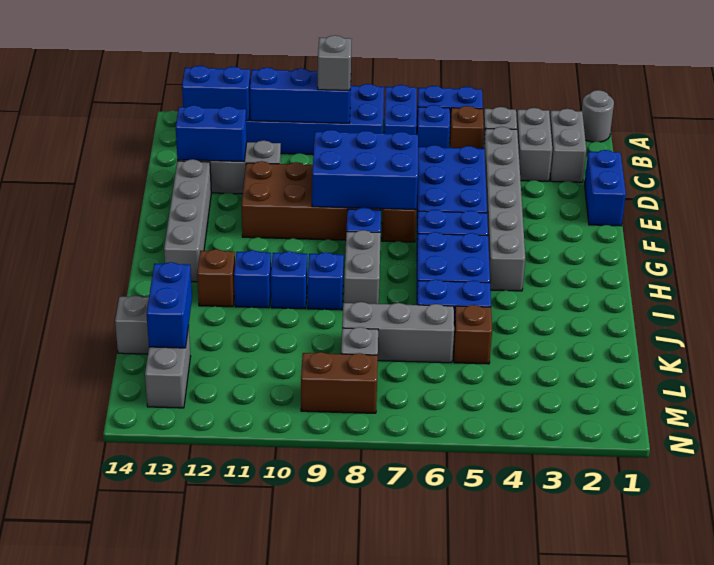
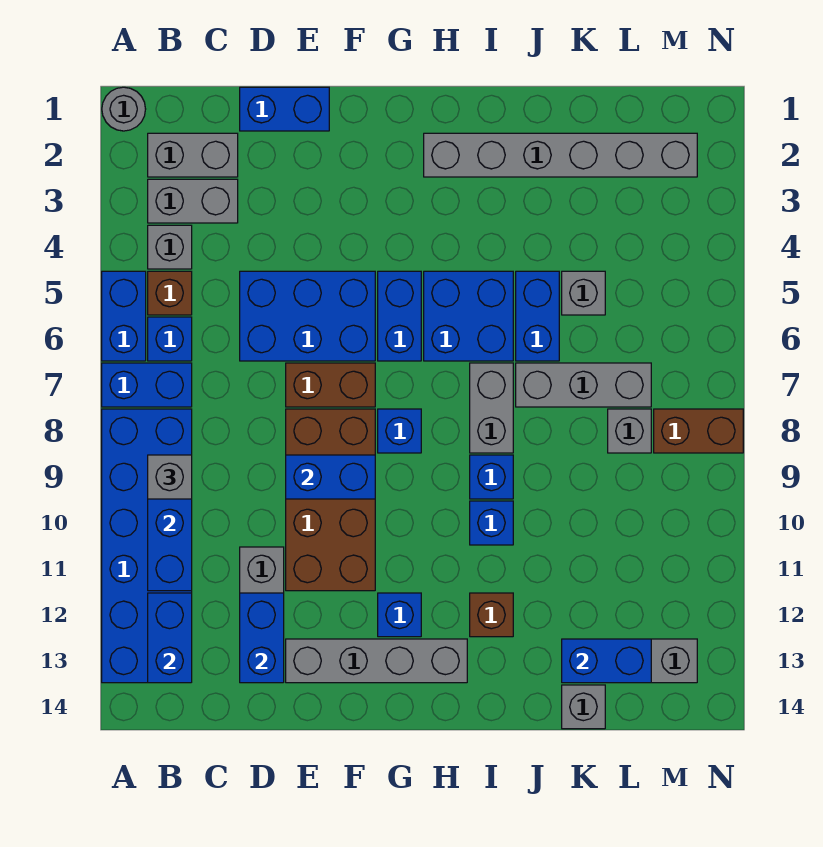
grey 1x6 brick [484,127,525,291] -> grey 1x6 brick moved to [424,133,697,177]
blue 2x3 brick [312,130,418,210] -> blue 1x2 brick [286,455,375,499]
grey 1x2 brick [344,230,381,304] -> grey 1x2 brick turned to [470,363,513,453]
blue 1x1 brick [234,250,271,308] -> blue 1x1 brick moved to [378,593,421,637]
brown 1x1 brick [453,305,492,364] -> grey 1x1 brick [562,271,605,315]
grey 1x3 brick [342,302,454,363] -> grey 1x3 brick turned to [516,363,651,407]
brown 1x2 brick [301,352,378,413] -> brown 1x2 brick turned to [654,409,743,453]

